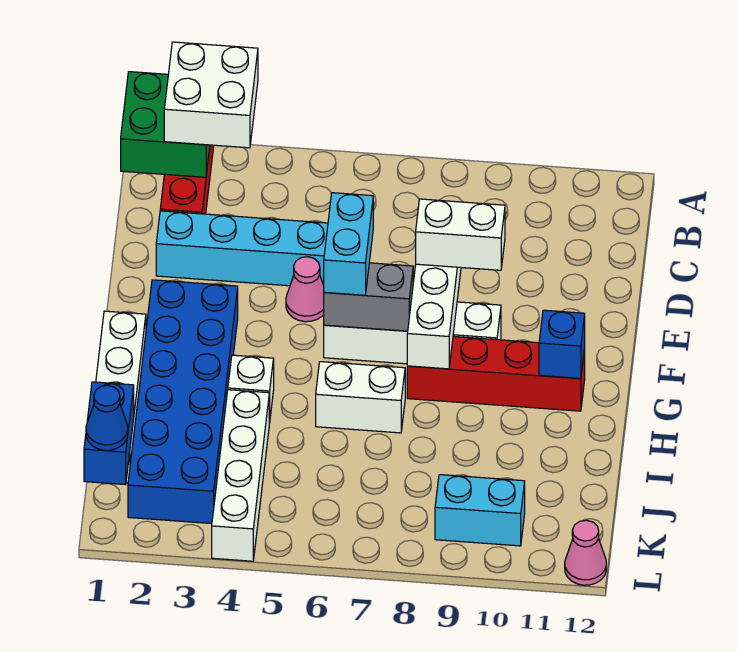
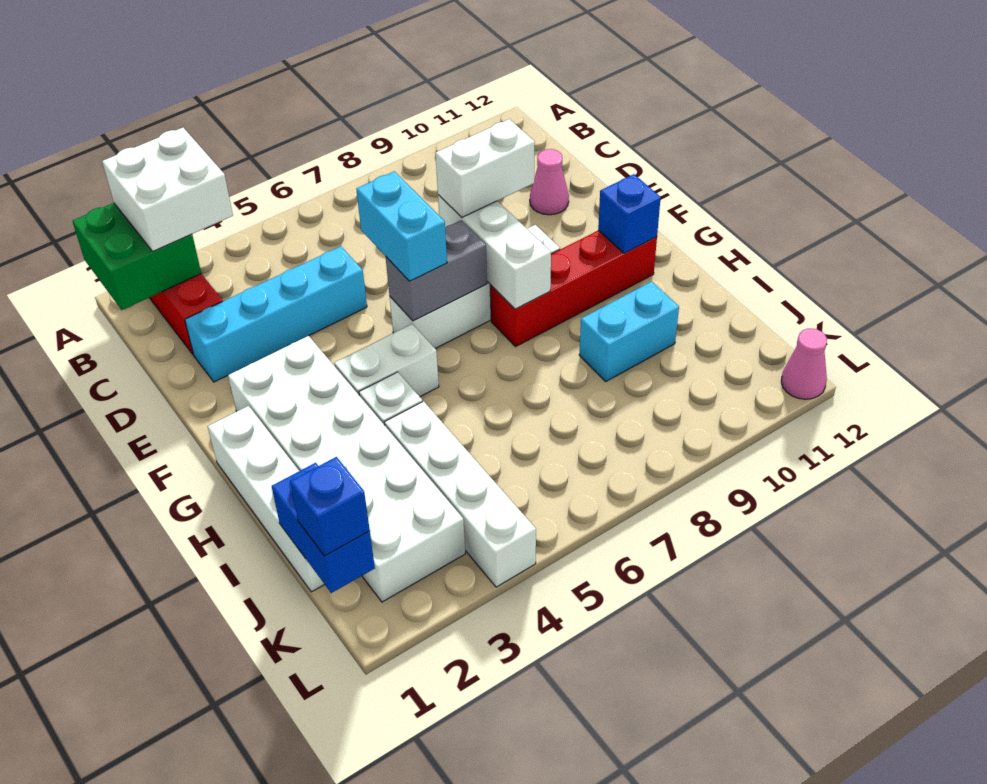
pink 1x1 cone [286,257,324,322] -> pink 1x1 cone moved to [530,149,569,215]
blue 2x6 brick [128,280,238,524] -> white 2x6 brick [228,336,465,602]
white 1x2 brick [316,362,405,433] -> white 1x2 brick moved to [334,324,439,397]
blue 1x1 cone [86,385,128,450] -> blue 1x1 brick [290,457,370,556]
cyan 1x2 brick [435,475,525,546] -> cyan 1x2 brick moved to [579,282,679,381]

